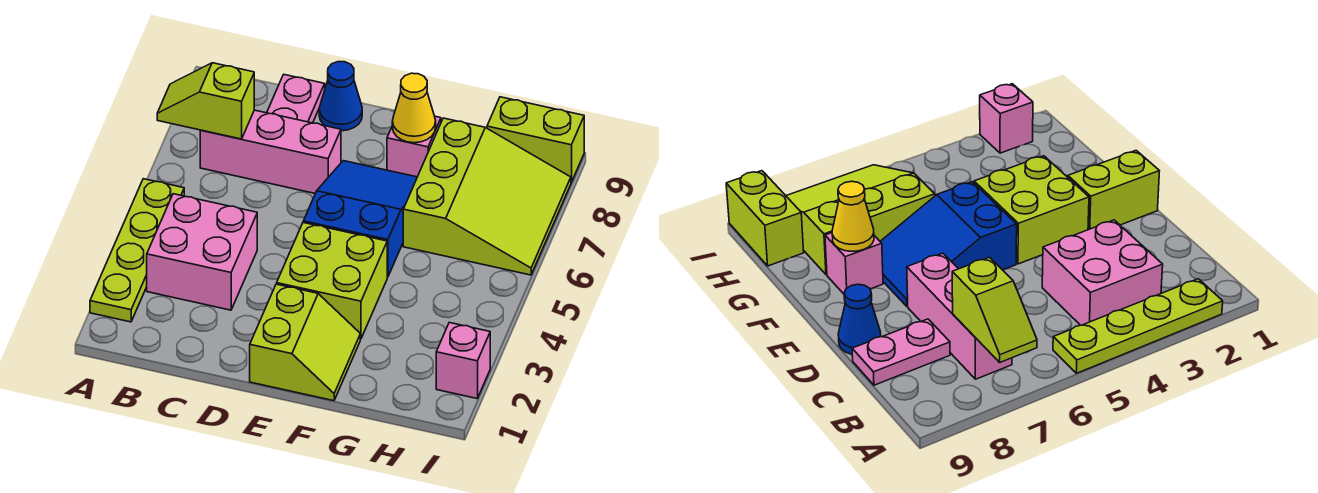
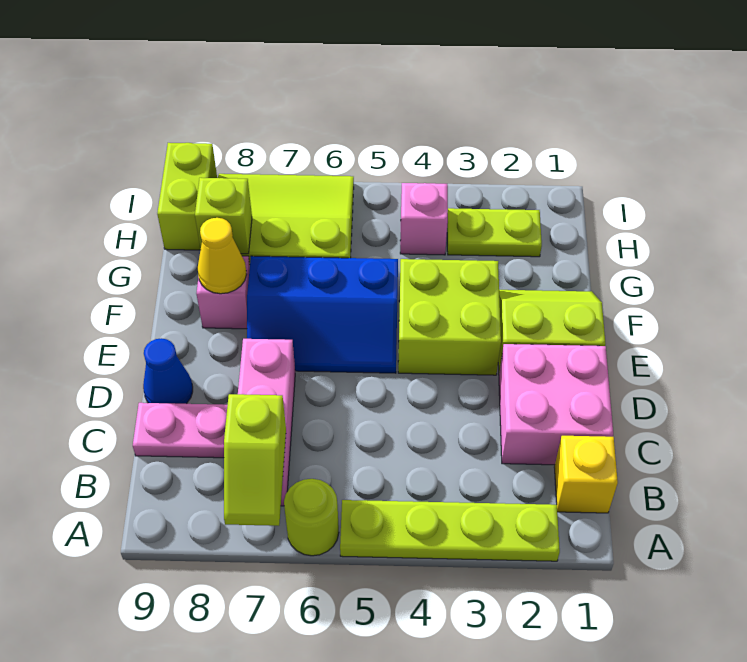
none -> lime 1x1 round brick [284,479,339,556]
none -> yellow 1x1 brick [554,436,618,513]
pink 2x2 brick [147,194,257,310] -> pink 2x2 brick moved to [499,344,613,465]
blue 2x3 slope [303,161,417,277] -> blue 2x3 slope turned to [247,256,398,373]
none -> lime 1x1 brick [195,178,252,254]
none -> lime 1x2 plate [447,208,542,257]
pink 1x1 brick [436,323,490,398] -> pink 1x1 brick moved to [400,183,448,255]

